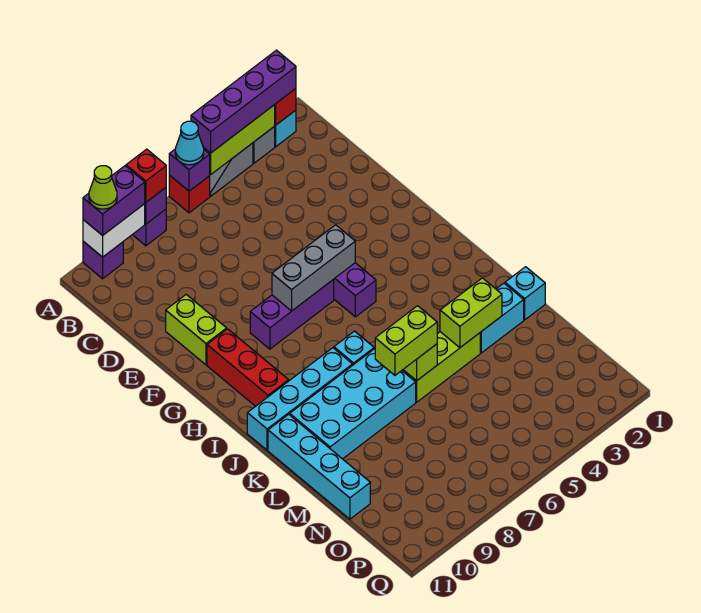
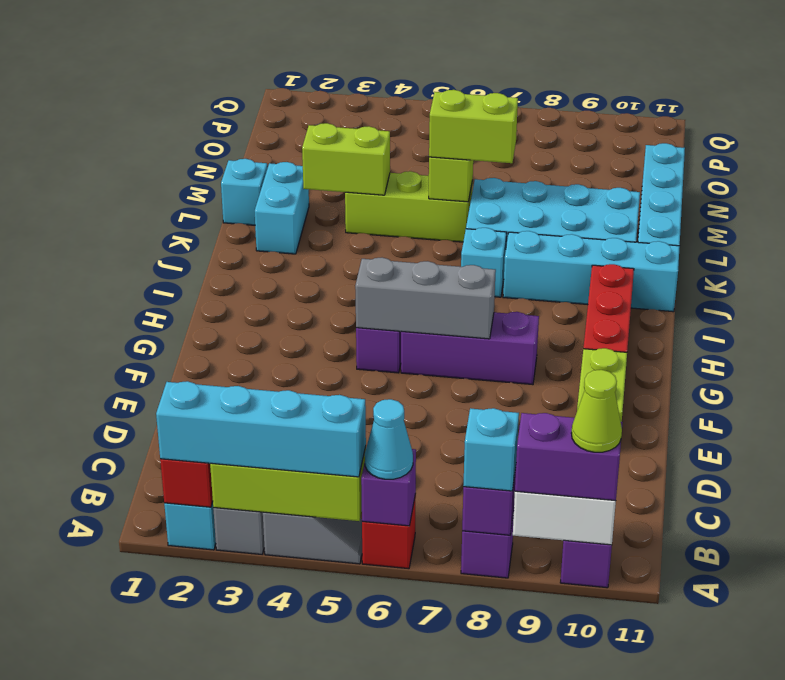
purple 1x4 brick [191,50,296,153] -> cyan 1x4 brick [156,381,366,477]
red 1x1 brick [126,149,166,202] -> cyan 1x1 brick [463,408,519,491]
cyan 1x2 brick [480,283,524,353] -> cyan 1x2 brick turned to [255,162,309,254]

